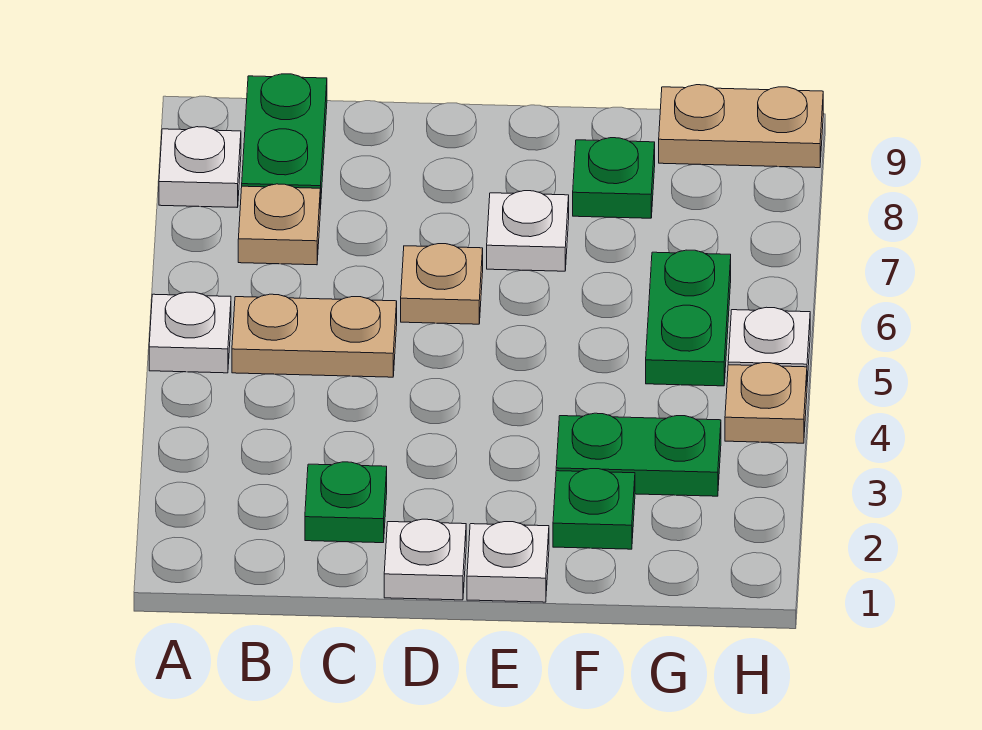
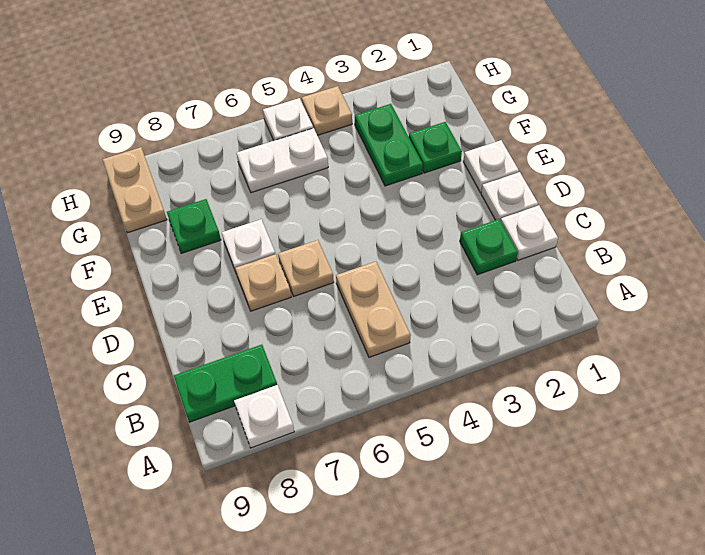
white 1x1 plate [149,292,231,373] -> white 1x1 plate moved to [501,205,558,260]
tan 1x1 plate [238,184,320,265] -> tan 1x1 plate moved to [235,254,291,311]
green 1x2 plate [646,250,731,386] -> white 1x2 plate [237,128,328,193]

